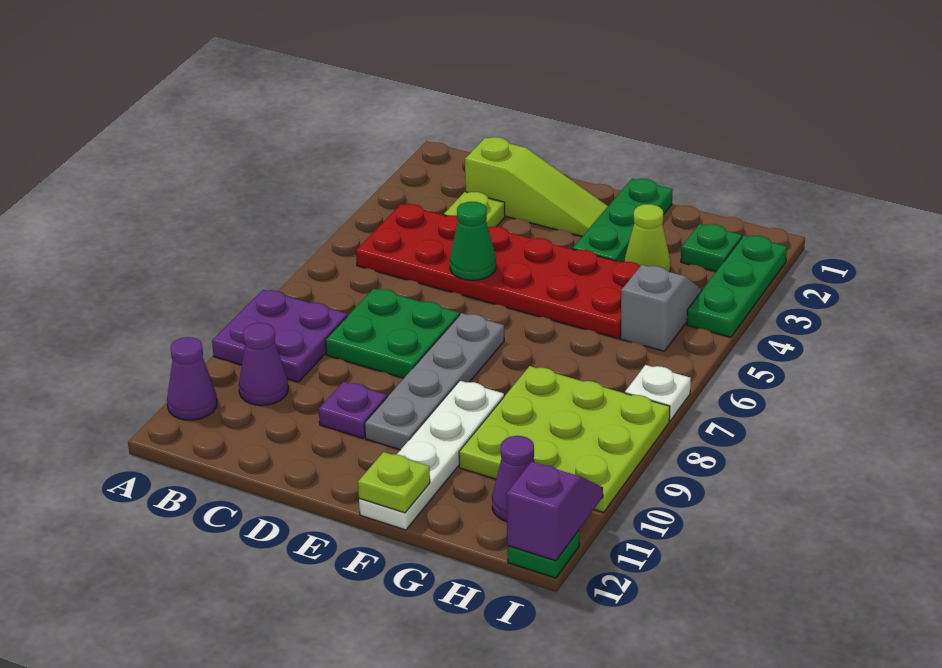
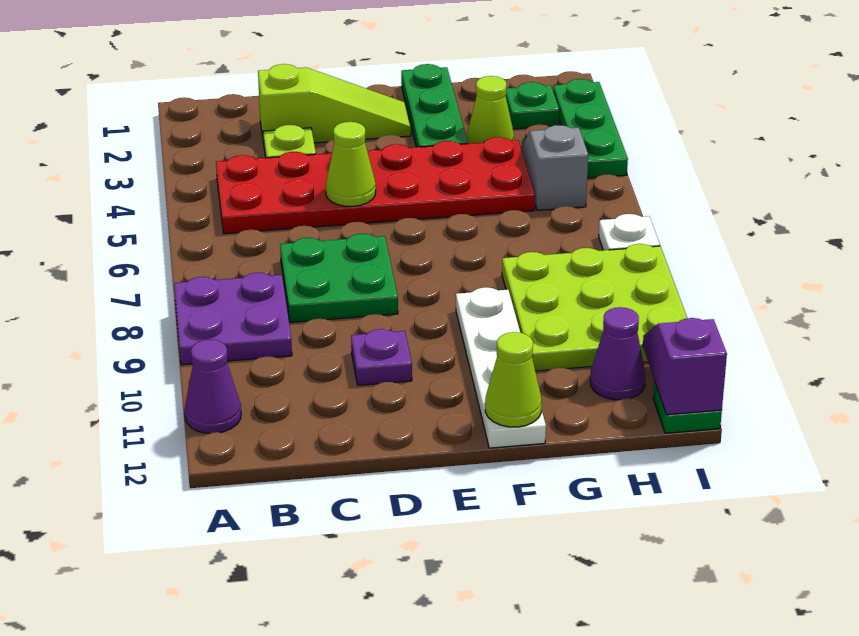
purple 1x1 cone [239,323,288,405] -> none
green 1x1 cone [450,202,496,280] -> lime 1x1 cone [326,122,376,206]
grey 1x4 plate [365,313,504,450] -> none
lime 1x1 plate [358,452,430,513] -> lime 1x1 cone [485,332,542,427]

